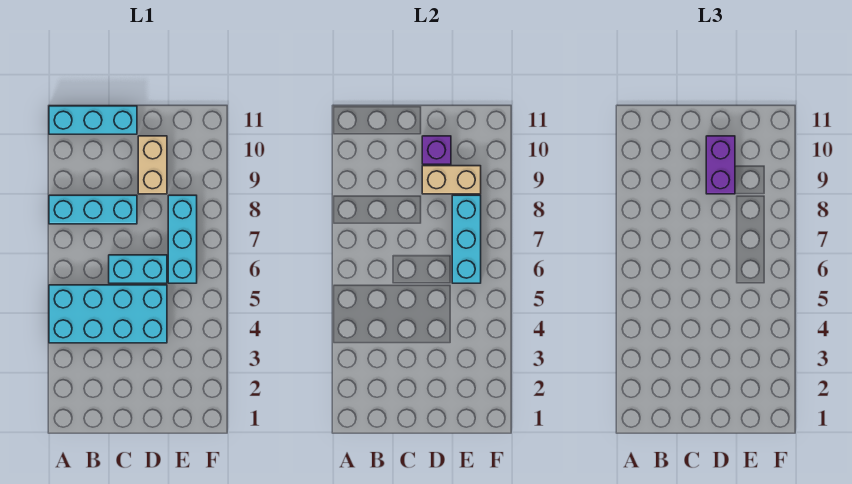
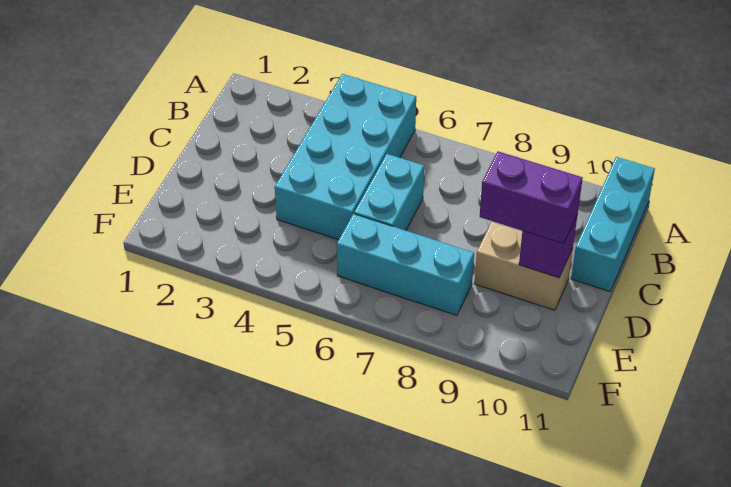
cyan 1x3 brick [49,195,137,224] -> none
tan 1x2 brick [422,166,481,194] -> none
cyan 1x3 brick [452,195,481,283] -> none

